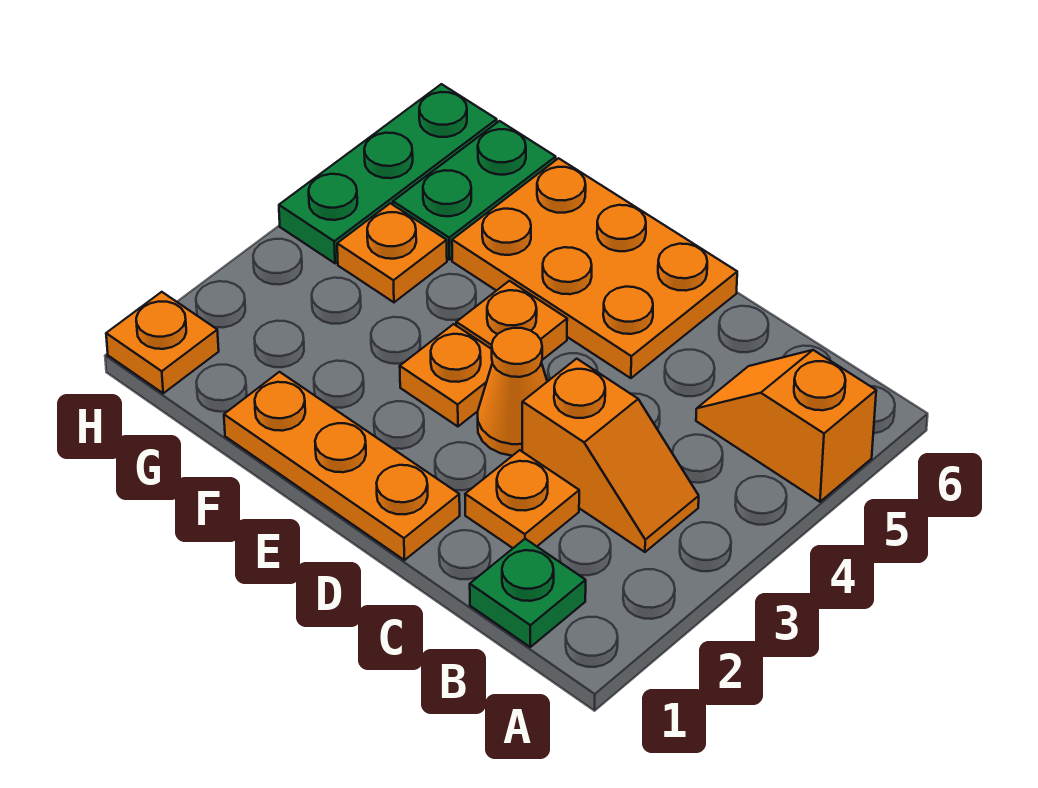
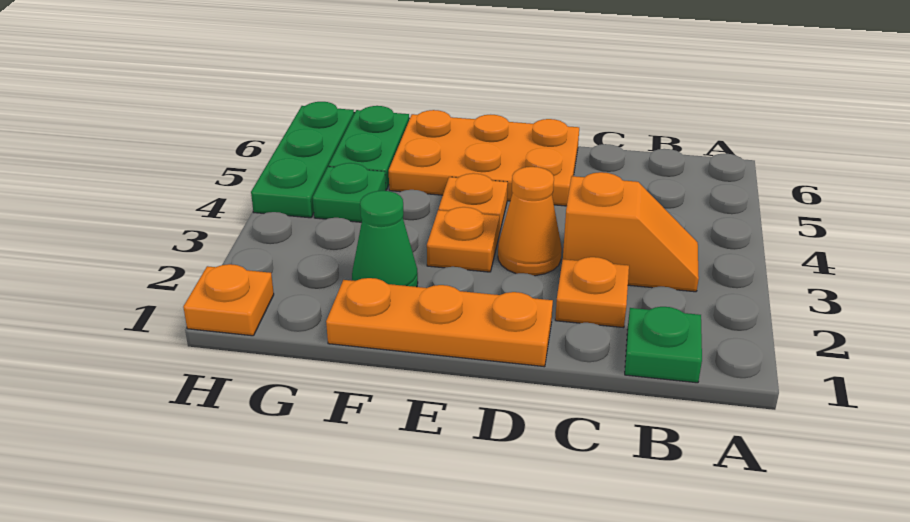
orange 1x2 slope [696,350,876,502] -> none
none -> green 1x1 cone [352,191,418,287]
orange 1x1 plate [337,203,447,302] -> green 1x1 plate [313,163,386,222]

